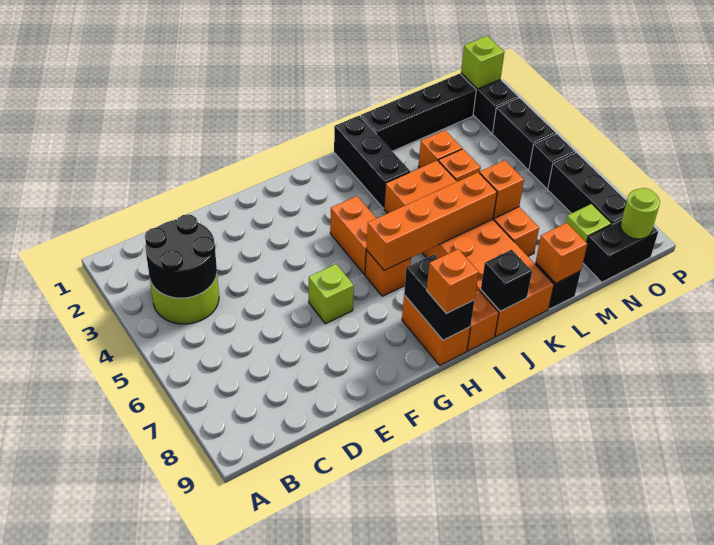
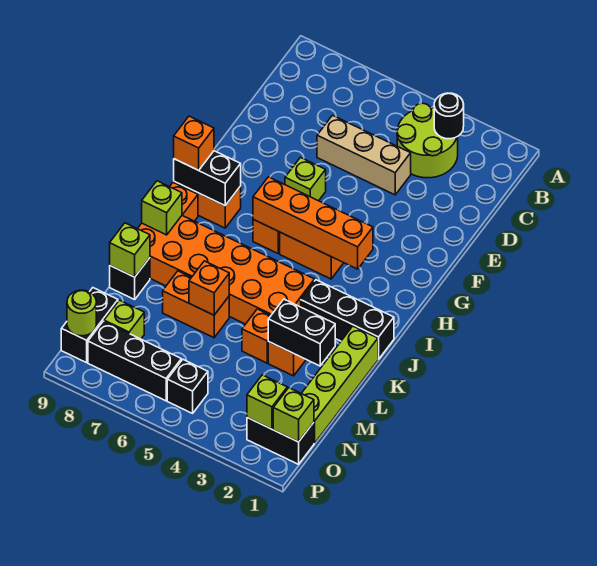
black 2x2 round brick [145,214,217,298] -> black 1x1 round brick [434,93,464,139]
none -> tan 1x3 brick [317,115,411,195]
orange 1x4 brick [366,172,497,270] -> orange 1x4 brick turned to [253,177,373,269]
black 1x1 brick [481,250,532,311] -> lime 1x1 brick [142,181,182,235]
black 1x4 brick [361,74,476,151] -> lime 1x4 brick [301,326,378,443]
orange 1x1 brick [536,223,587,283] -> lime 1x1 brick [110,223,150,277]
none -> lime 1x1 brick [247,375,287,429]
black 1x2 brick [493,98,556,170] -> black 1x2 brick moved to [268,299,335,366]

